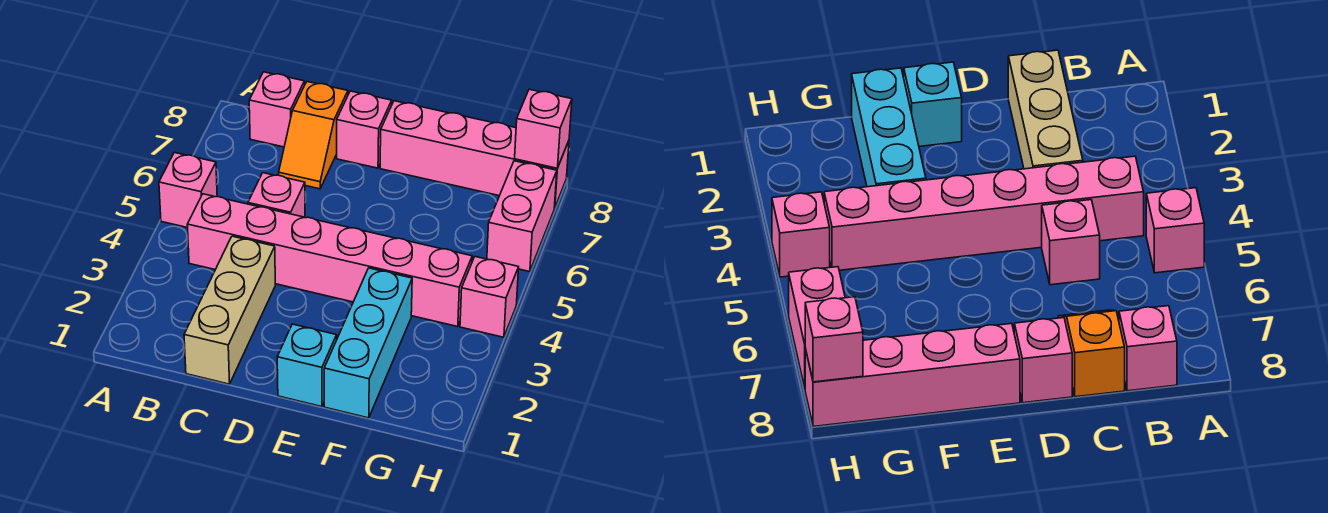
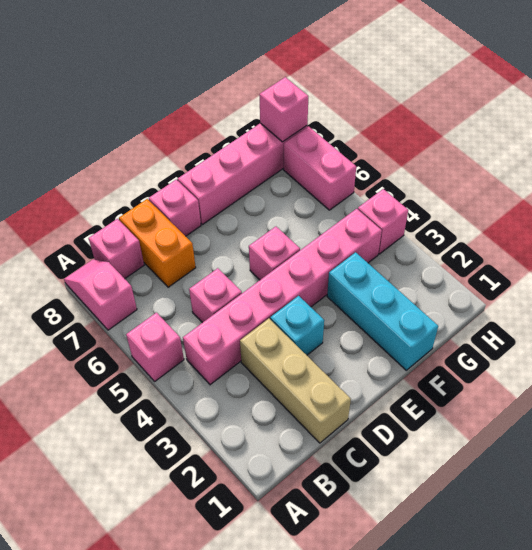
none -> pink 1x2 slope [64,260,137,330]
orange 1x2 slope [279,82,348,189] -> orange 1x2 brick [119,199,196,287]
cyan 1x1 brick [277,324,337,407] -> cyan 1x1 brick moved to [270,296,324,355]
none -> pink 1x1 brick [249,227,300,280]

